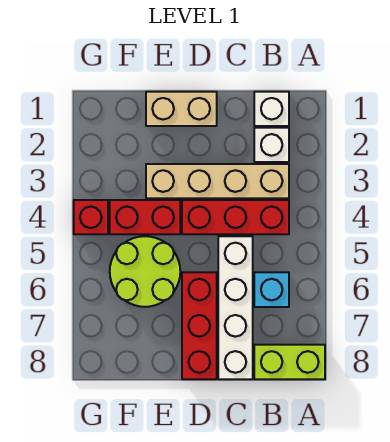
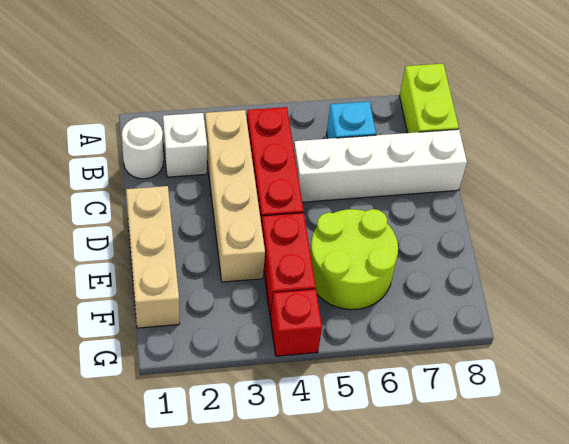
white 1x1 brick [254,92,289,126] -> white 1x1 round brick [122,117,163,179]
tan 1x2 brick [146,92,217,126] -> tan 1x3 brick [126,186,180,328]
red 1x3 brick [182,272,217,379] -> none

